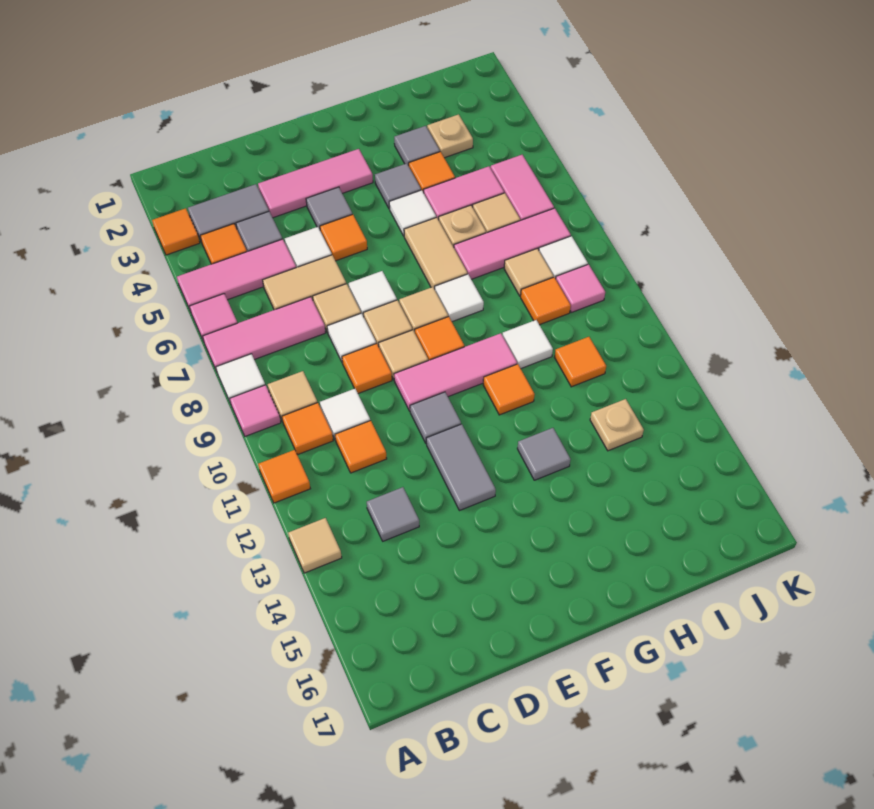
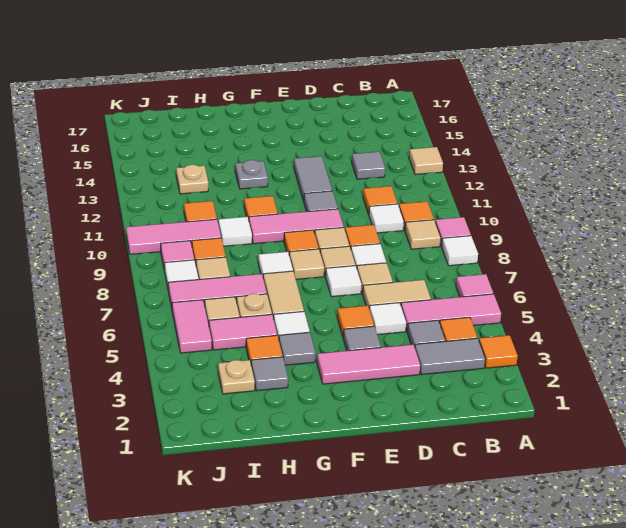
pink 1x3 tile [203,297,326,371] -> pink 1x3 tile moved to [126,219,221,254]
orange 1x1 tile [258,450,310,503] -> none
grey 1x1 tile [517,428,571,480] -> grey 1x1 plate [235,160,268,189]

